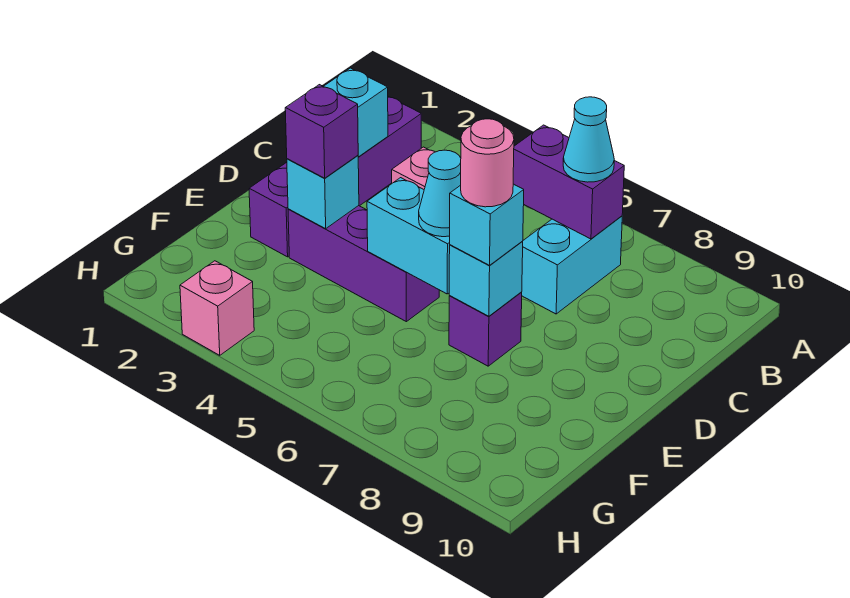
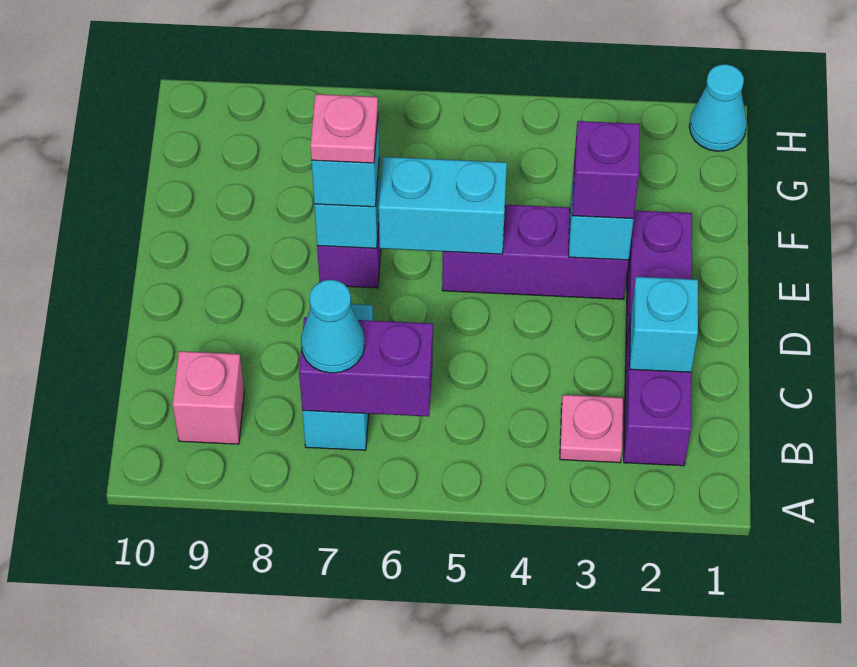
cyan 1x1 cone [419,150,461,237] -> cyan 1x1 cone moved to [689,64,747,151]
pink 1x1 round brick [460,119,514,207] -> pink 1x1 plate [310,94,378,163]
pink 1x1 brick [180,261,254,355] -> pink 1x1 brick moved to [172,351,244,444]

